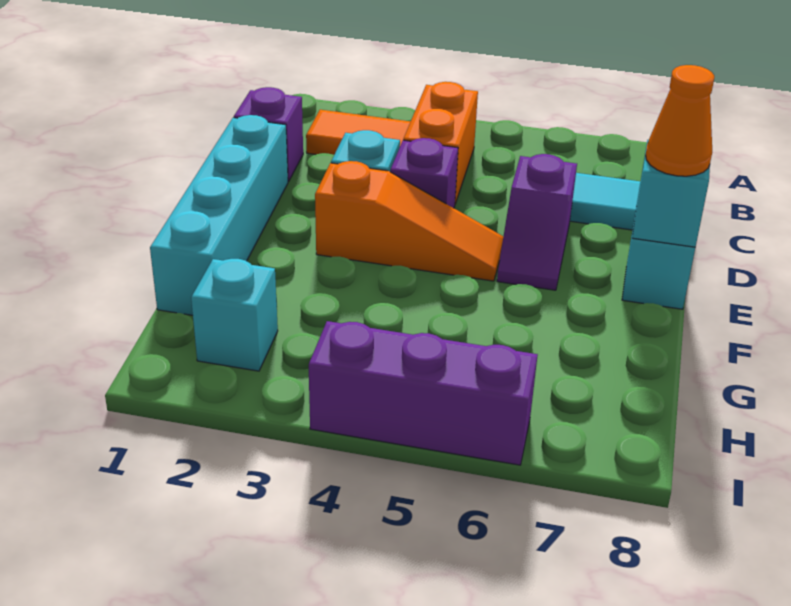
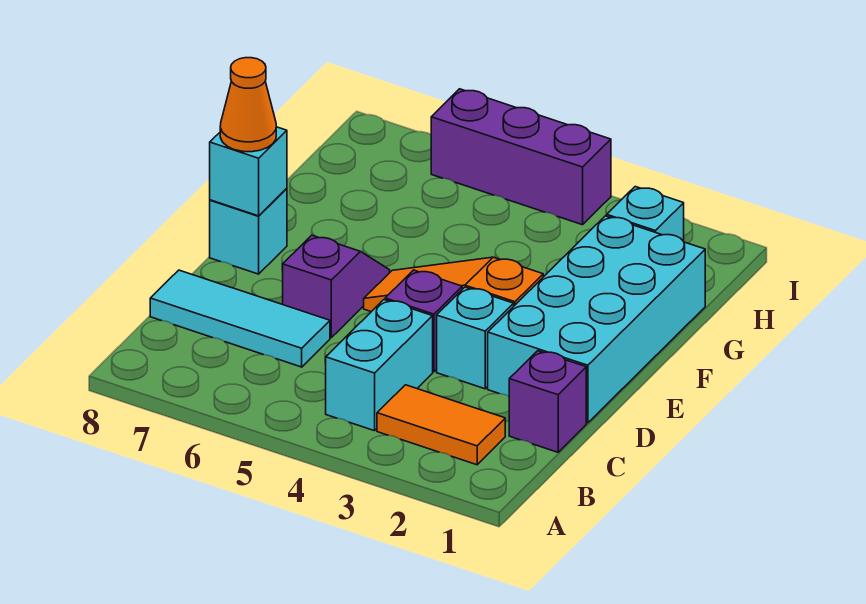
orange 1x2 brick [403,82,478,204] -> cyan 1x2 brick [326,300,433,431]
cyan 1x4 brick [150,115,288,315] -> cyan 2x4 brick [488,216,705,423]

